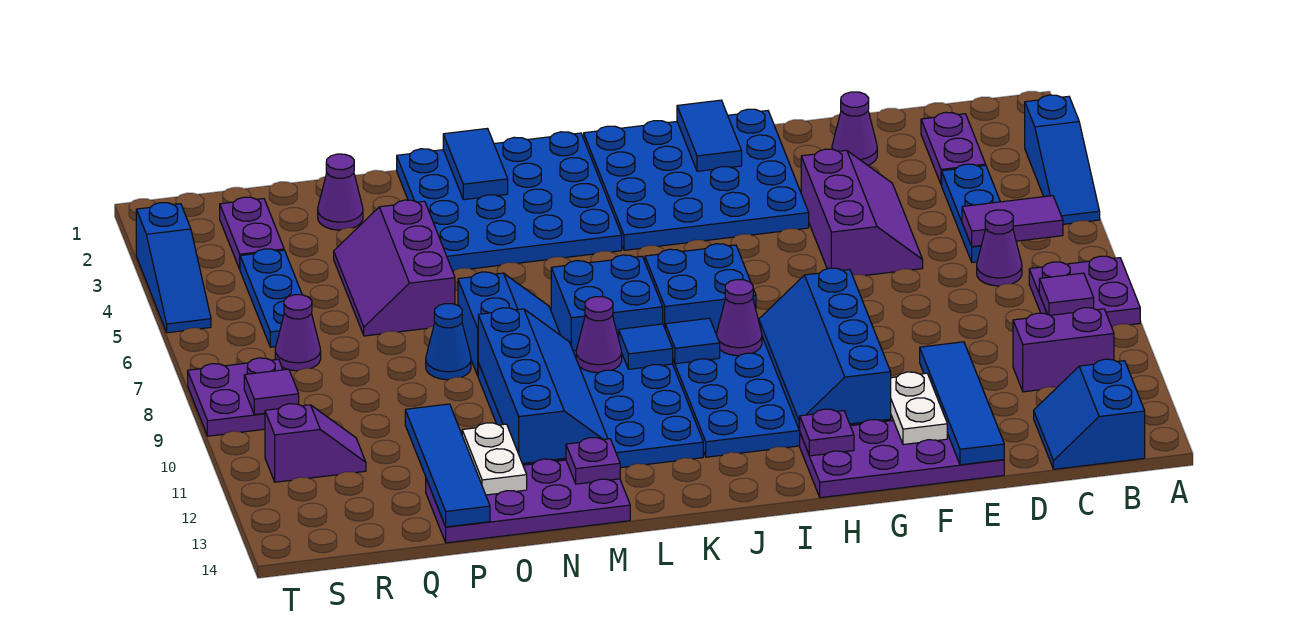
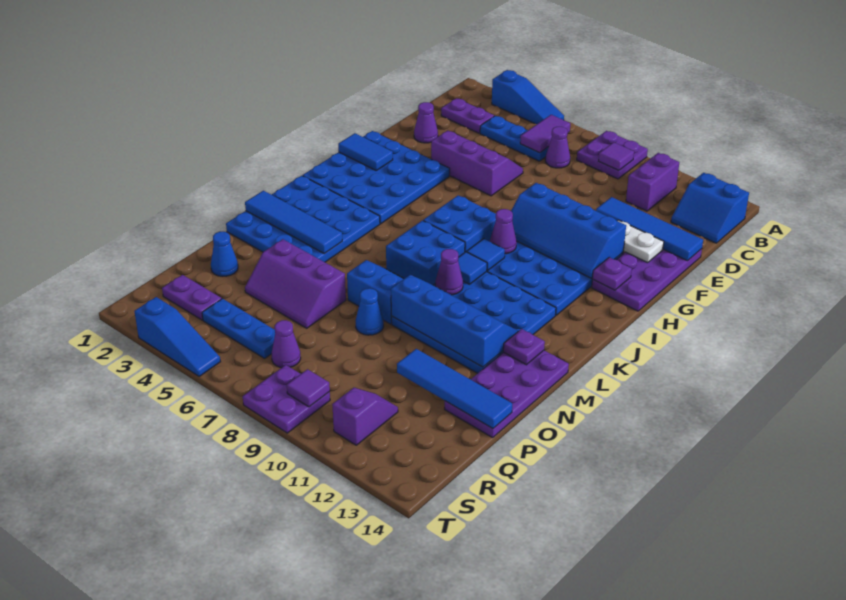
blue 1x2 tile [443,128,508,200] -> blue 1x4 tile [245,191,342,254]
white 1x2 plate [462,423,527,495] -> none
purple 1x1 cone [318,154,363,230] -> blue 1x1 cone [211,232,238,277]

